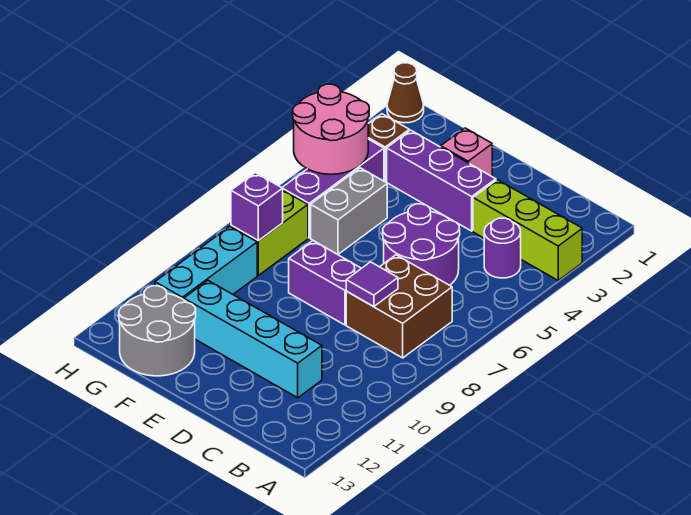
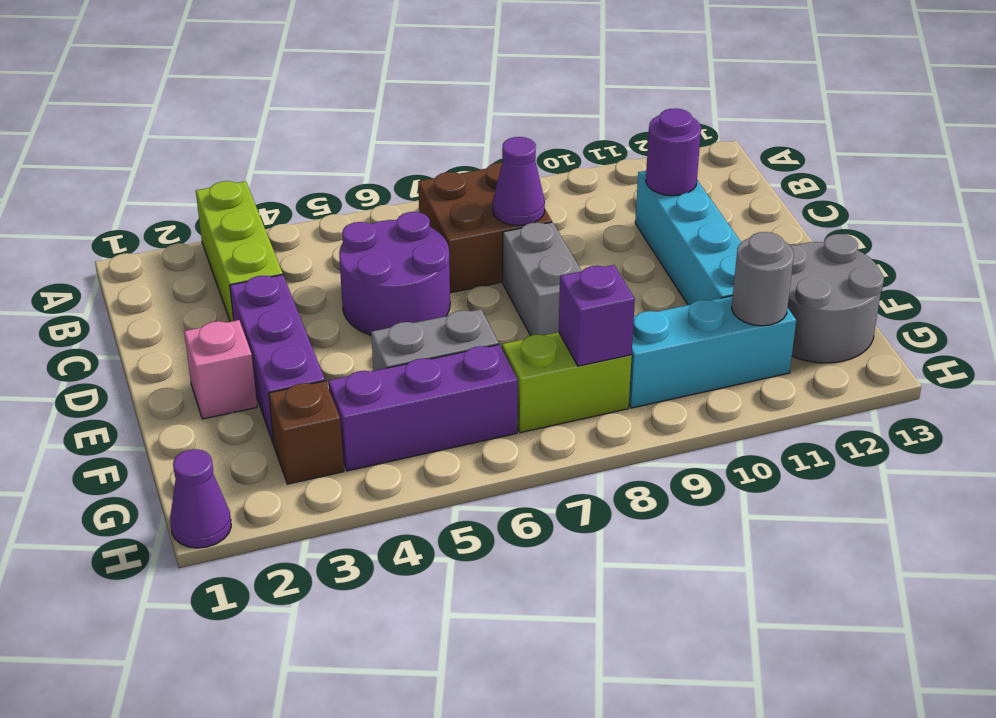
purple 1x1 round brick [484,218,521,278] -> purple 1x1 round brick moved to [646,108,701,196]
purple 1x1 tile [346,262,398,306] -> purple 1x1 cone [493,137,545,226]
purple 1x2 brick [289,241,361,325] -> grey 1x2 brick [503,222,581,336]
pink 2x2 round brick [293,84,369,174] -> none
none -> grey 1x1 round brick [732,232,794,326]
brown 1x1 cone [387,63,424,123] -> purple 1x1 cone [170,449,231,548]

